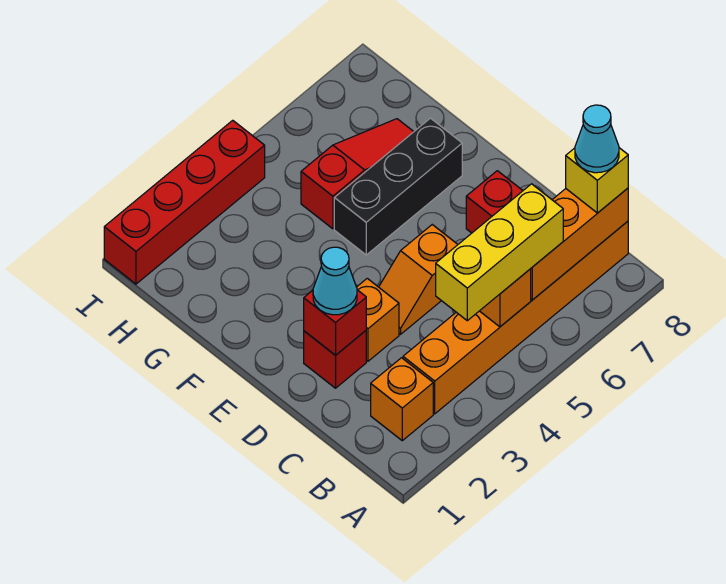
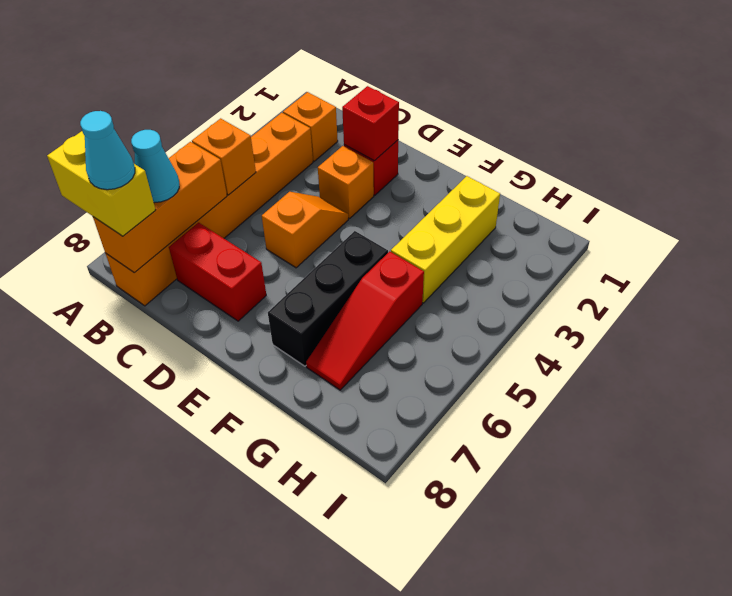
yellow 1x3 brick [436,184,563,321] -> yellow 1x3 brick moved to [391,176,500,303]
yellow 1x1 brick [566,148,628,213] -> yellow 1x2 brick [47,131,155,236]
cyan 1x1 cone [313,247,357,315] -> cyan 1x1 cone moved to [131,130,179,203]
red 1x4 brick [104,120,265,284] -> none

